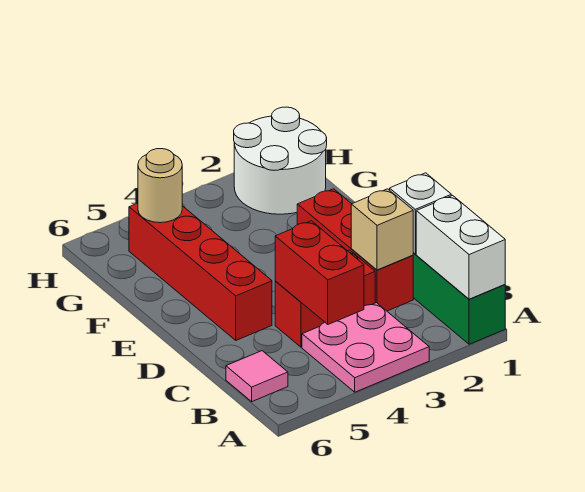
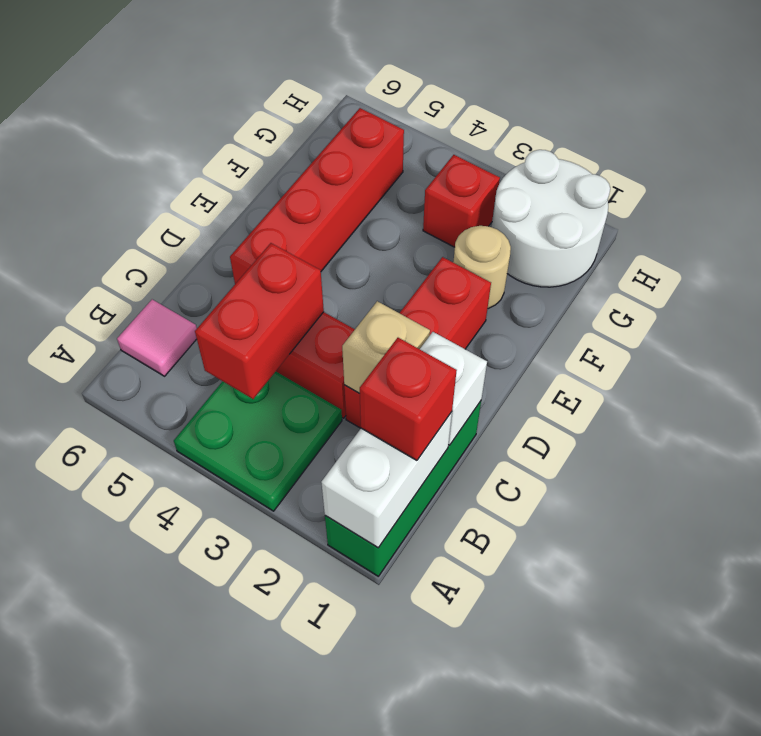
pink 2x2 plate [302,303,429,392] -> green 2x2 plate [174,372,342,511]
none -> red 1x1 brick [359,338,457,460]
none -> red 1x1 brick [423,155,500,247]
tan 1x1 round brick [138,149,182,223] -> tan 1x1 round brick moved to [453,226,511,309]

